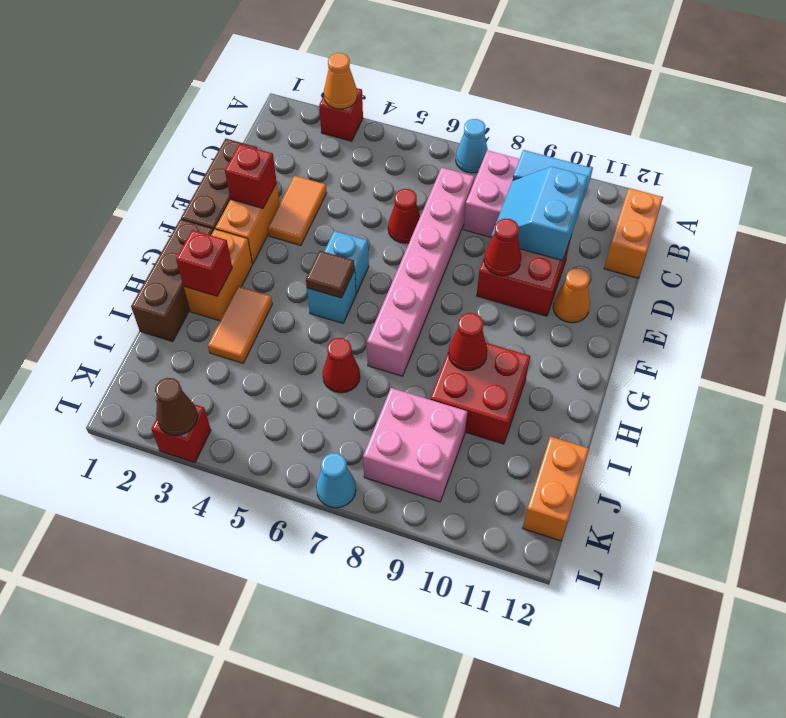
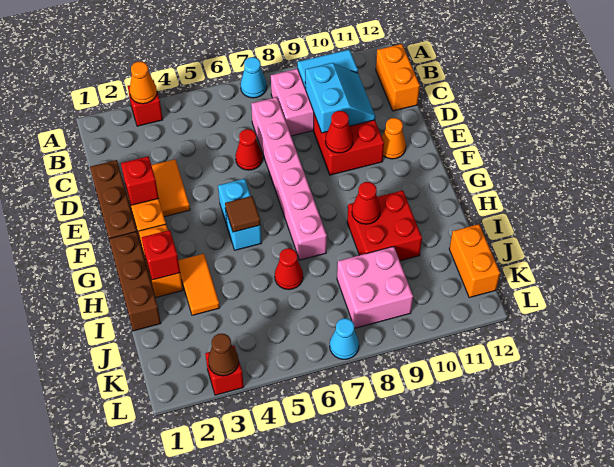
cyan 2x2 slope [491,166,588,261] -> cyan 2x2 slope turned to [305,63,375,133]

